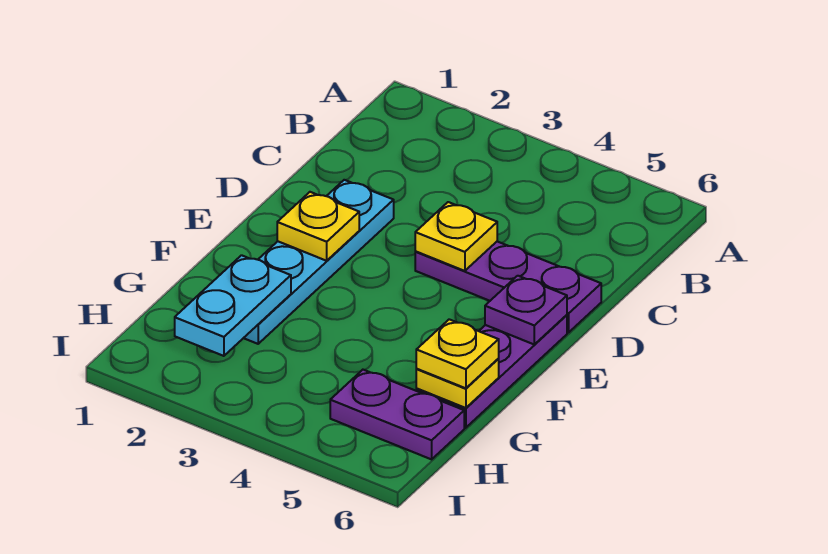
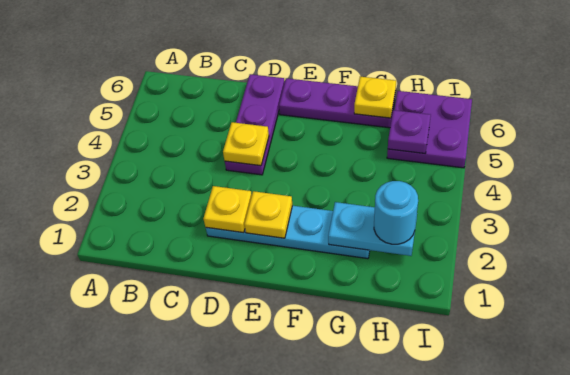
purple 1x1 plate [485,276,567,344] -> purple 1x1 plate moved to [388,110,431,154]
yellow 1x1 plate [416,319,499,388] -> yellow 1x1 plate moved to [203,186,252,233]
none -> cyan 1x1 round brick [374,181,418,244]
purple 1x2 plate [330,370,464,459] -> purple 2x2 plate [387,91,472,168]

